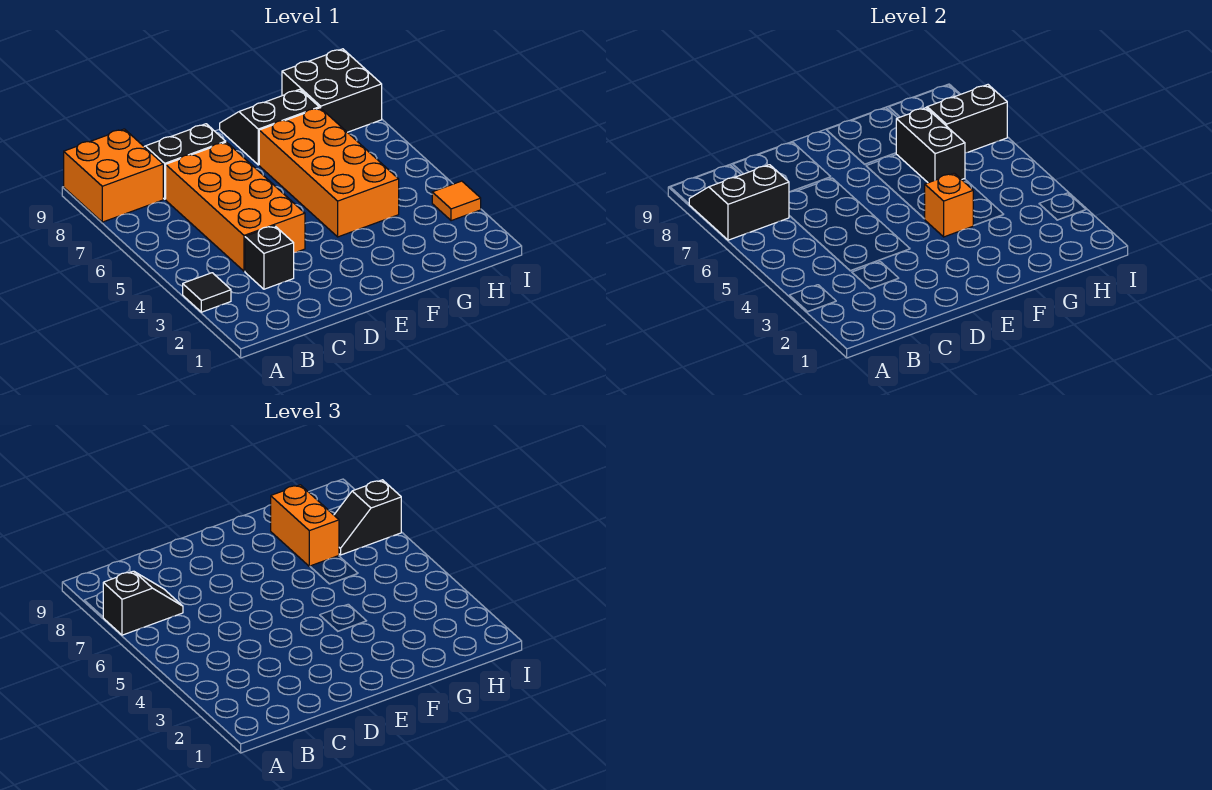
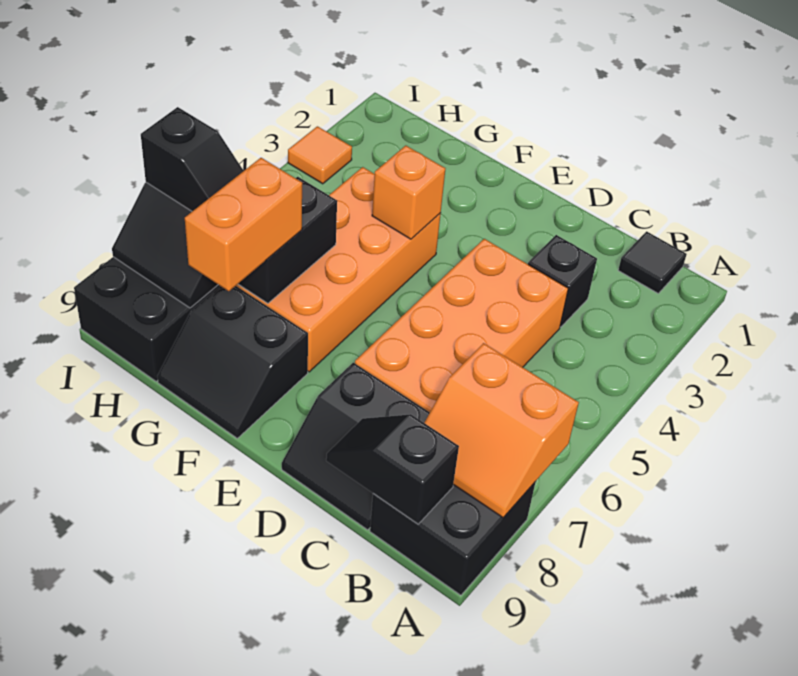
black 1x1 tile [183,273,231,312] -> black 1x1 tile moved to [618,231,687,293]
black 2x2 slope [689,165,789,240] -> orange 2x2 slope [424,343,579,518]
black 1x2 slope [103,571,183,635] -> black 1x2 slope moved to [326,414,459,524]
orange 2x2 brick [64,129,163,222] -> black 2x2 brick [370,483,535,595]

